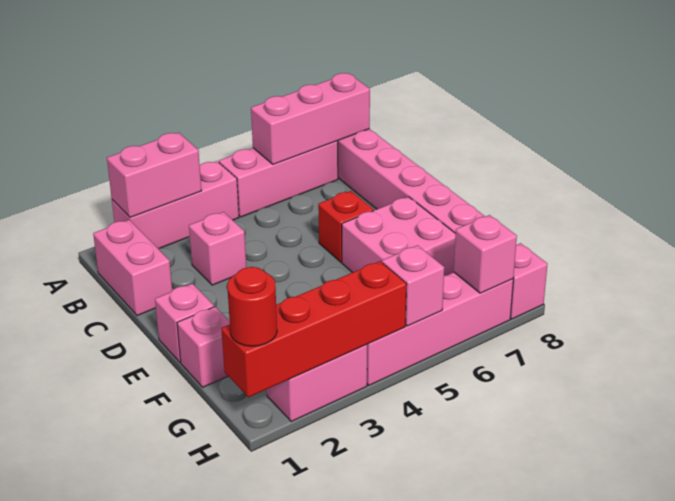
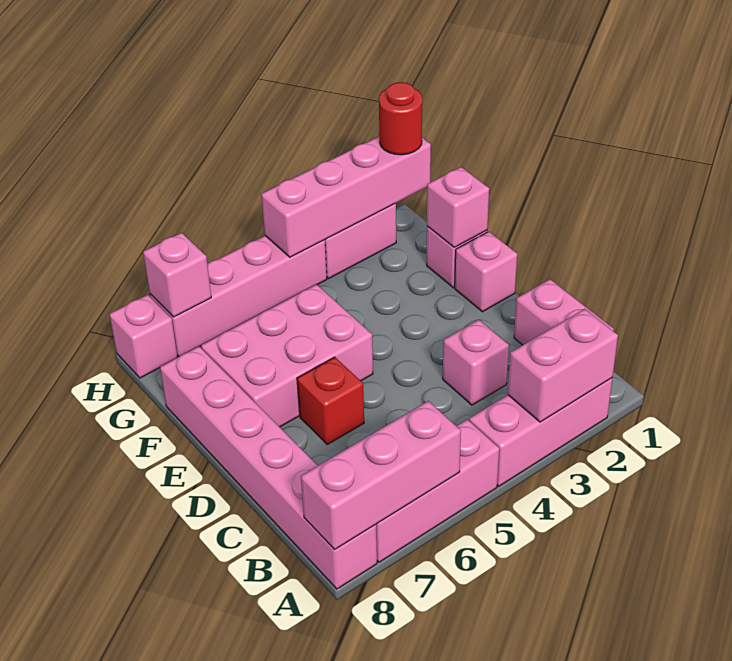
pink 2x2 brick [342,197,456,276] -> pink 2x3 brick [201,284,373,427]
red 1x4 brick [221,261,407,397] -> pink 1x4 brick [261,137,431,257]
pink 1x1 brick [382,245,444,326] -> pink 1x1 brick moved to [427,167,489,247]

